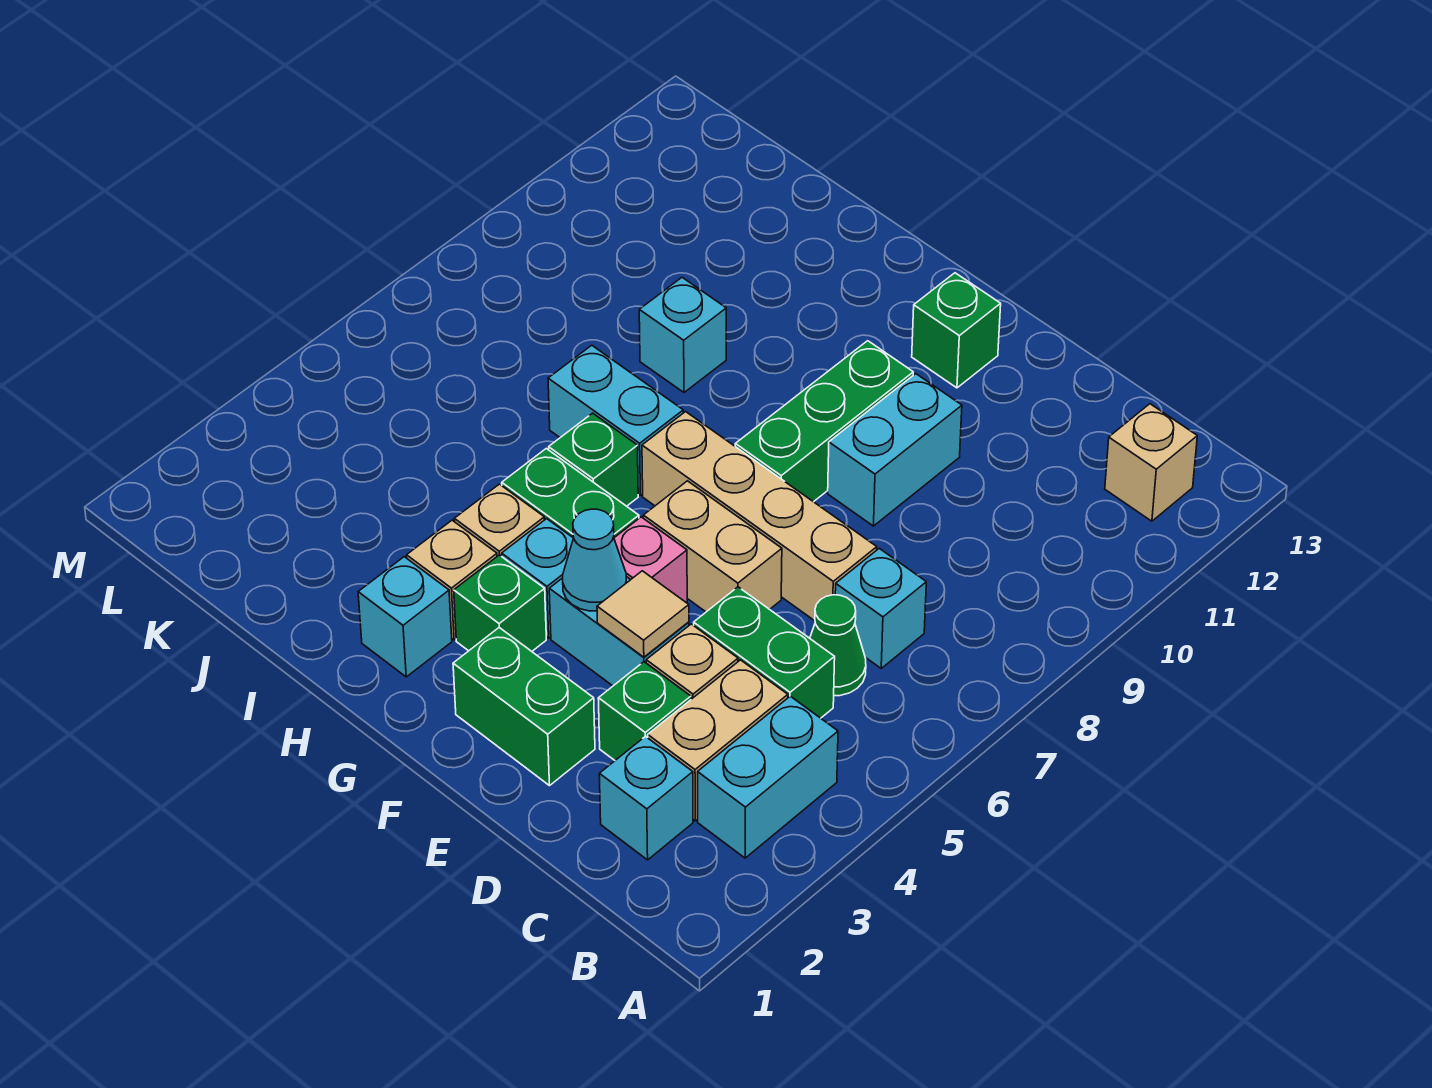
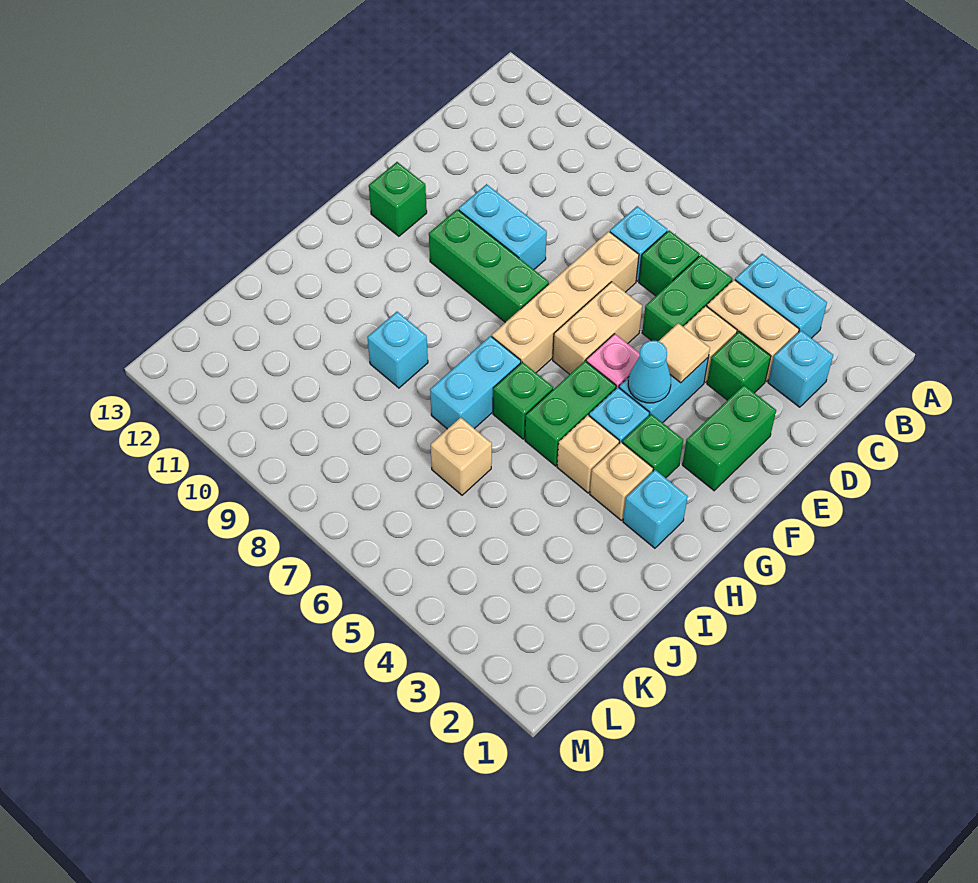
tan 1x1 brick [1105,404,1197,521] -> tan 1x1 brick moved to [431,417,492,495]
green 1x1 cone [810,595,866,696] -> green 1x1 brick [639,230,700,296]

